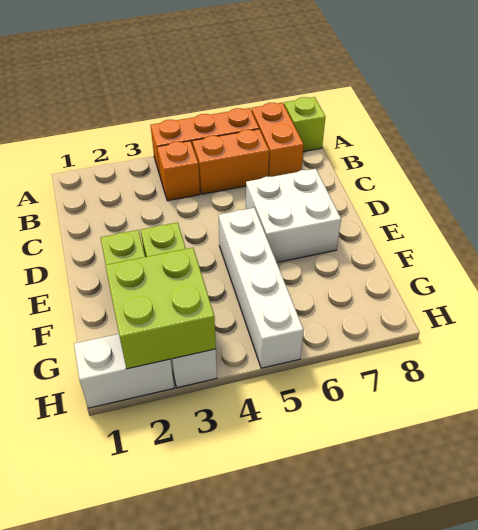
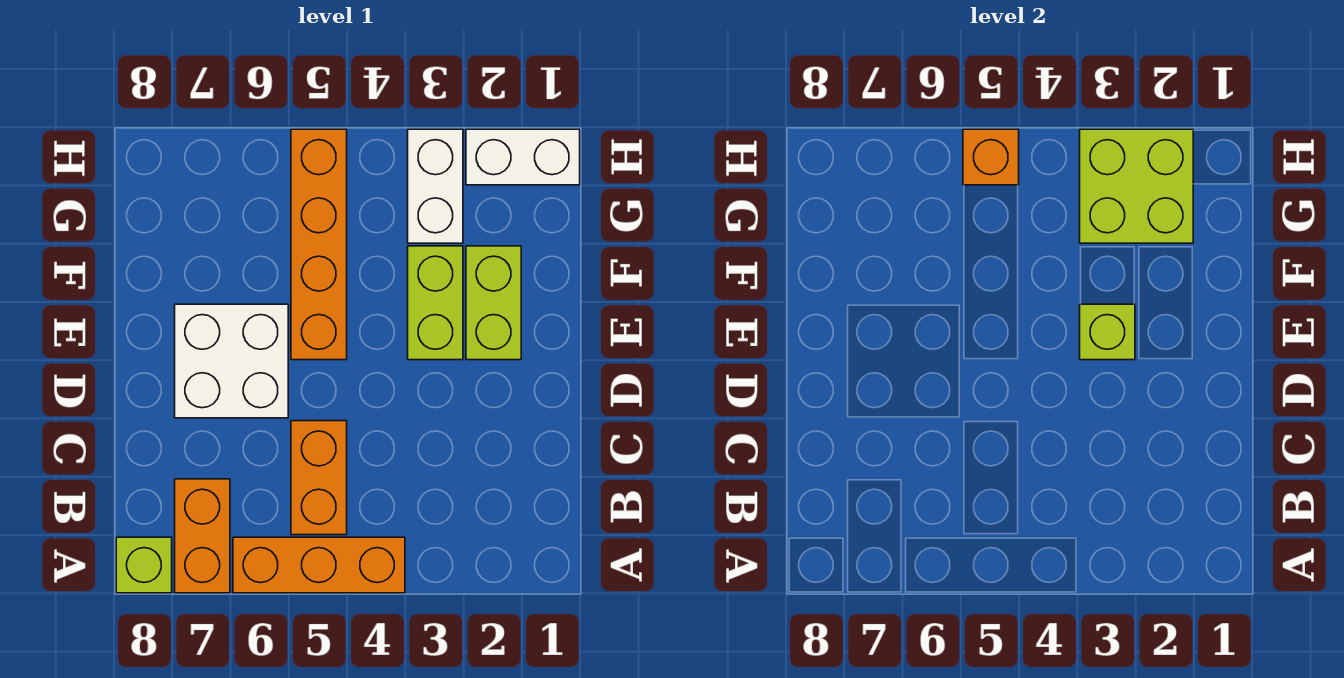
orange 1x1 brick [157,141,200,201] -> orange 1x1 brick moved to [963,129,1019,185]
orange 1x2 brick [192,129,269,194] -> orange 1x2 brick turned to [291,421,347,535]
none -> lime 1x1 brick [1080,304,1135,360]
white 1x4 brick [218,208,304,368] -> orange 1x4 brick [291,129,347,360]

